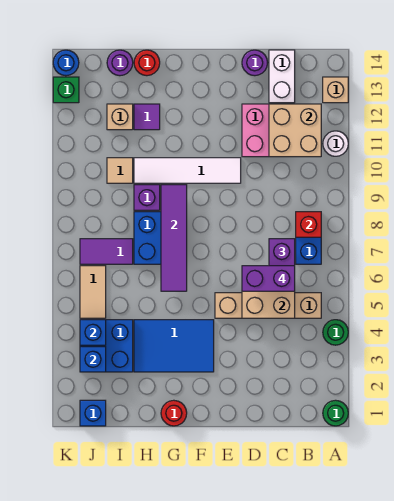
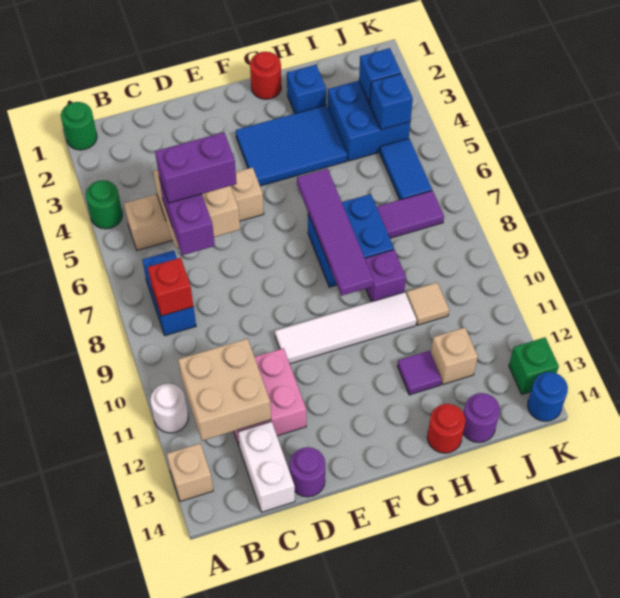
blue 1x1 brick [80,400,106,426] -> blue 1x1 brick moved to [287,65,326,113]
tan 1x2 tile [80,266,106,318] -> blue 1x2 tile [380,139,432,200]

